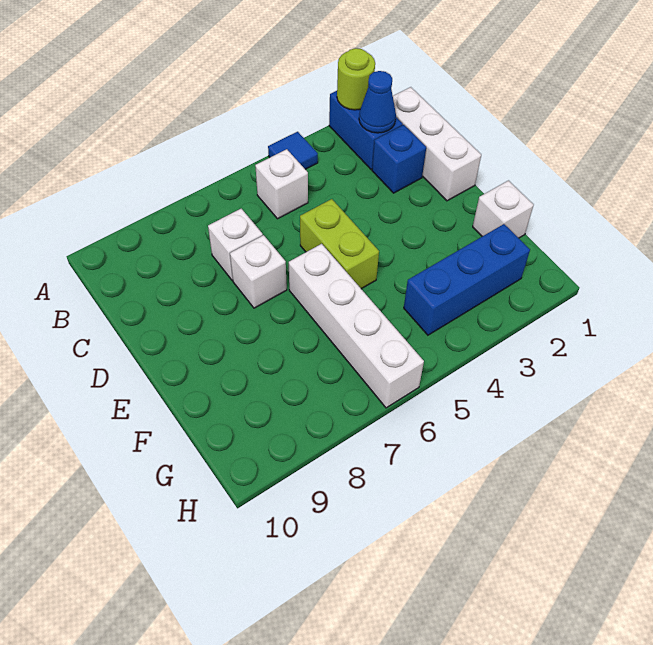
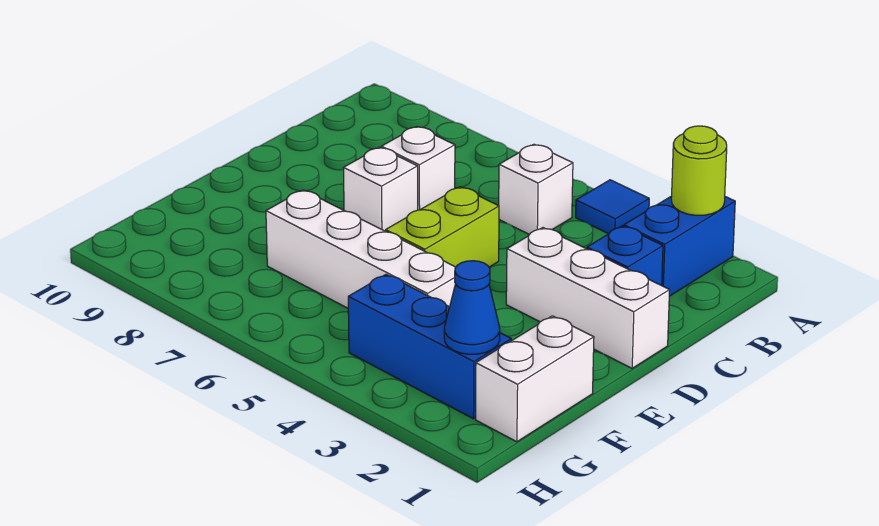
white 1x3 brick [393,87,481,201] -> white 1x3 brick turned to [506,228,670,368]
blue 1x1 cone [359,71,396,133] -> blue 1x1 cone moved to [444,261,500,354]
white 1x4 brick [289,244,424,408] -> white 1x4 brick turned to [266,190,456,308]
white 1x1 brick [473,181,534,238] -> white 1x2 brick [476,316,594,442]

